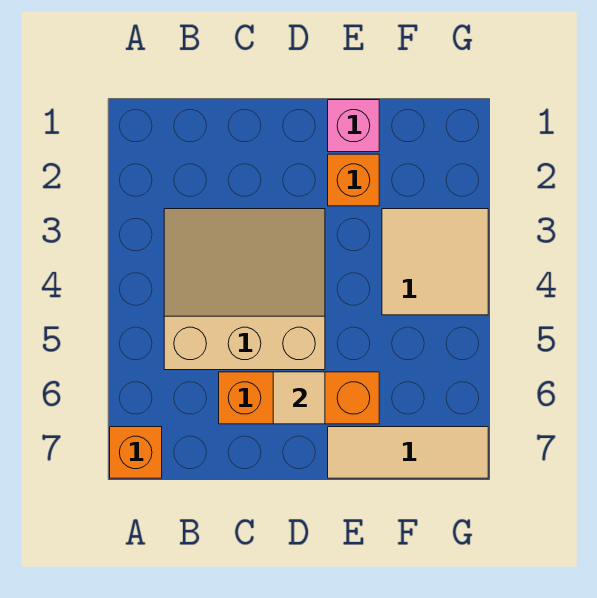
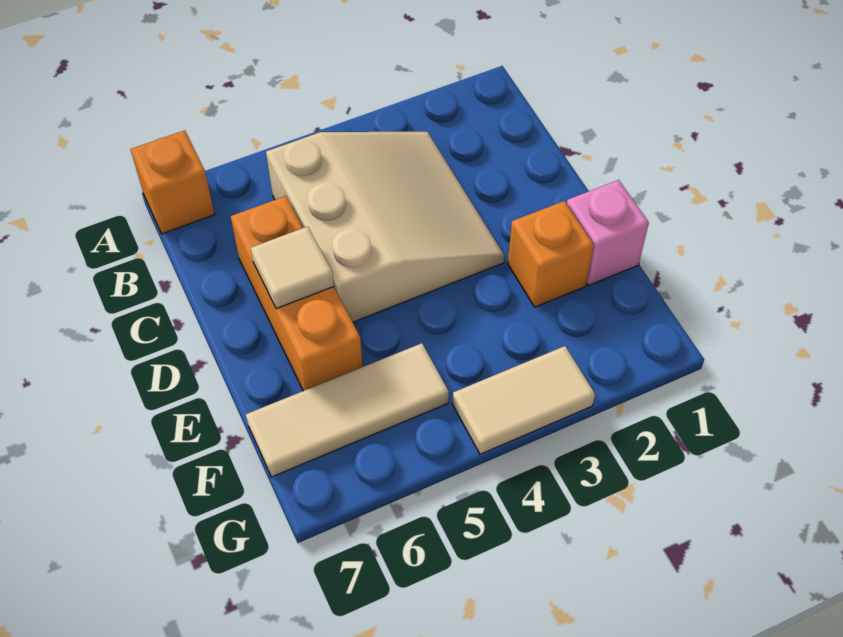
tan 1x3 tile [328,427,488,478] -> tan 1x3 tile turned to [246,343,449,477]
tan 2x2 tile [382,209,488,315] -> tan 1x2 tile [452,346,595,454]

